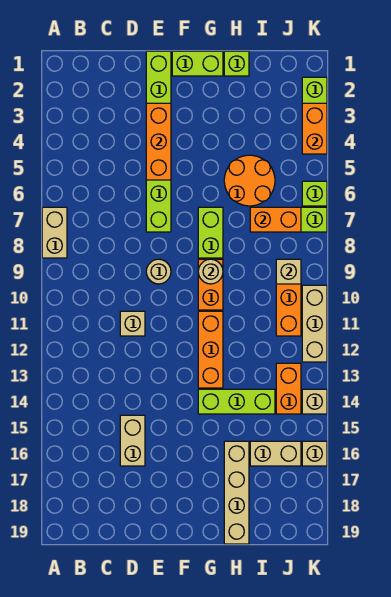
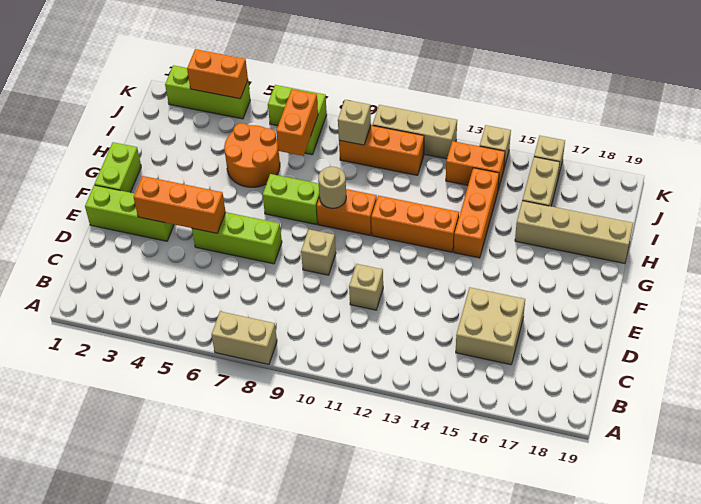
tan 1x2 brick [120,415,145,466] -> tan 2x2 brick [456,287,525,365]
tan 1x1 round brick [146,259,171,284] -> tan 1x1 brick [301,229,336,275]
lime 1x3 brick [198,389,275,414] -> orange 1x3 brick [454,168,499,258]
lime 1x1 brick [224,51,249,76] -> none

